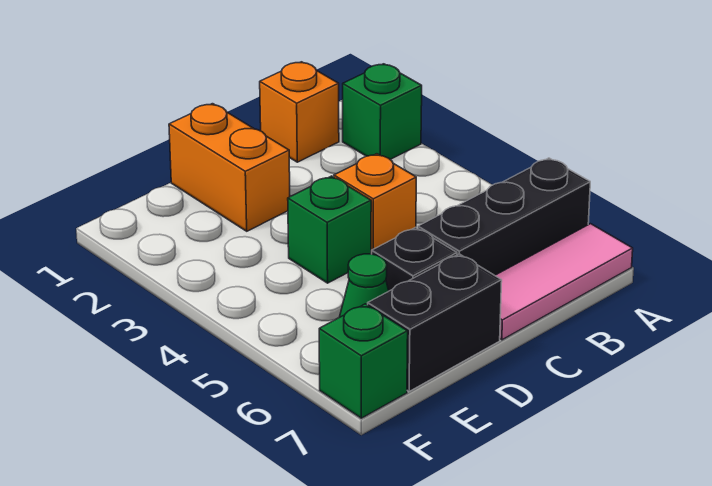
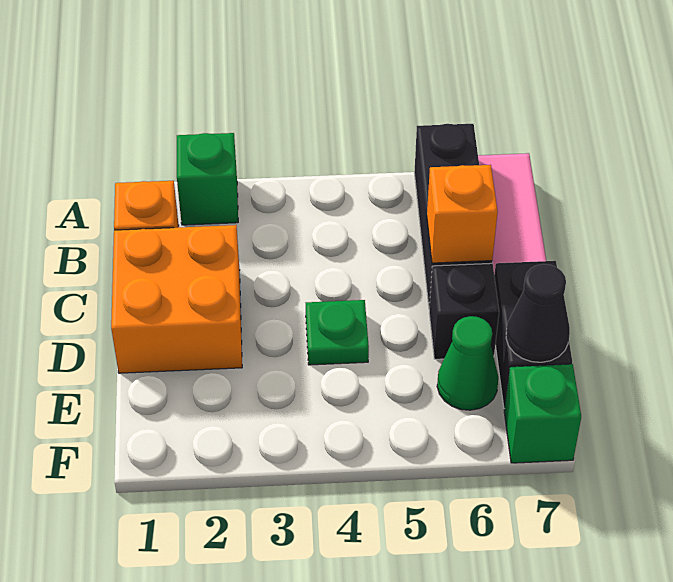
orange 1x1 brick [334,154,416,254] -> orange 1x1 brick moved to [427,165,498,263]
orange 1x2 brick [169,104,290,231] -> orange 2x2 brick [111,225,242,373]
green 1x1 brick [288,176,371,283] -> green 1x1 plate [306,300,369,365]
none -> black 1x1 cone [506,264,570,362]

